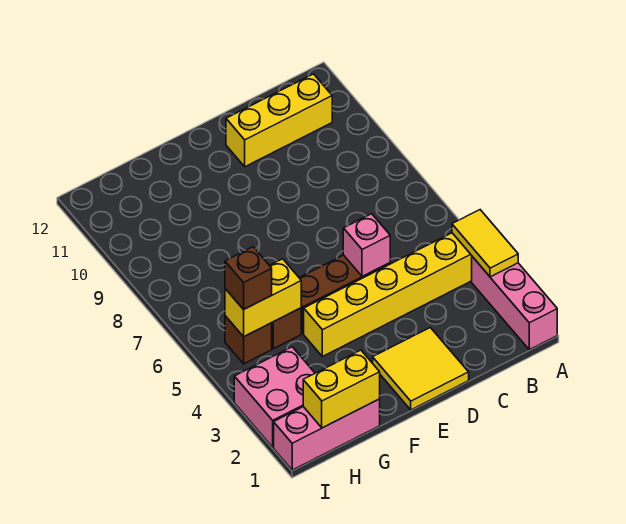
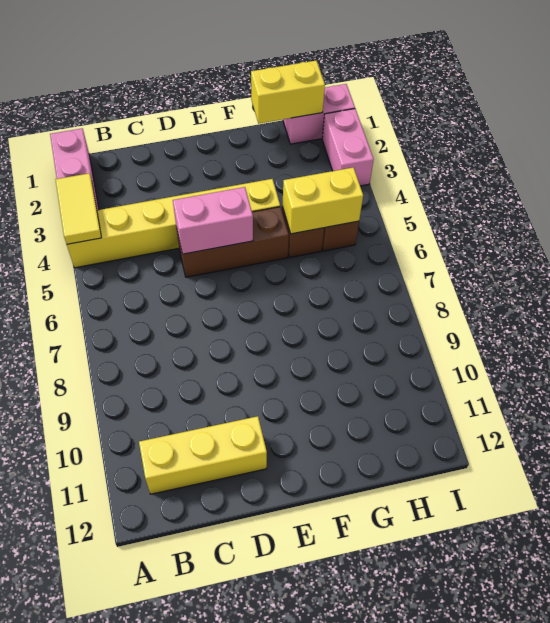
yellow 2x2 tile [373,328,469,410] -> none
pink 1x1 brick [343,214,390,277] -> pink 1x2 brick [173,187,253,254]
pink 1x3 brick [274,399,380,470] -> pink 1x2 brick [283,84,355,144]
pink 2x2 brick [234,347,315,447] -> pink 1x2 brick [322,109,374,186]
brown 1x1 brick [225,247,272,310] -> none

